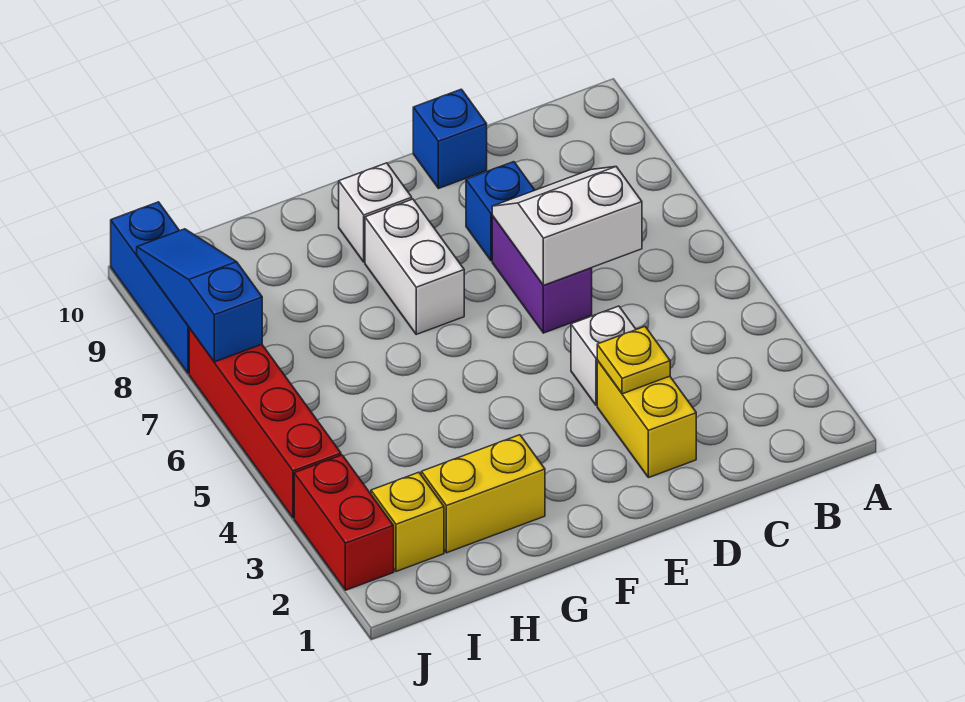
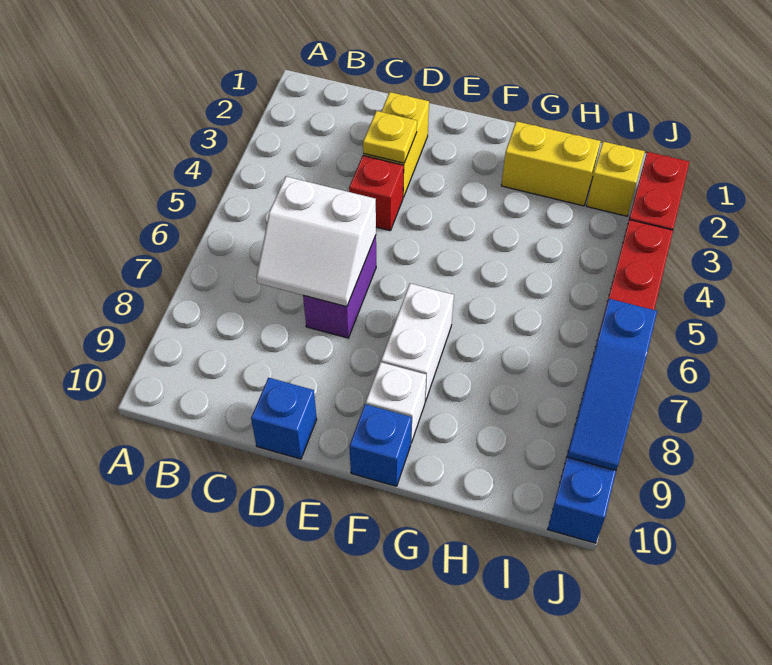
white 1x1 brick [571,306,636,405] -> red 1x1 brick [349,156,404,231]
blue 1x1 brick [466,162,535,261] -> blue 1x1 brick moved to [349,404,412,486]

